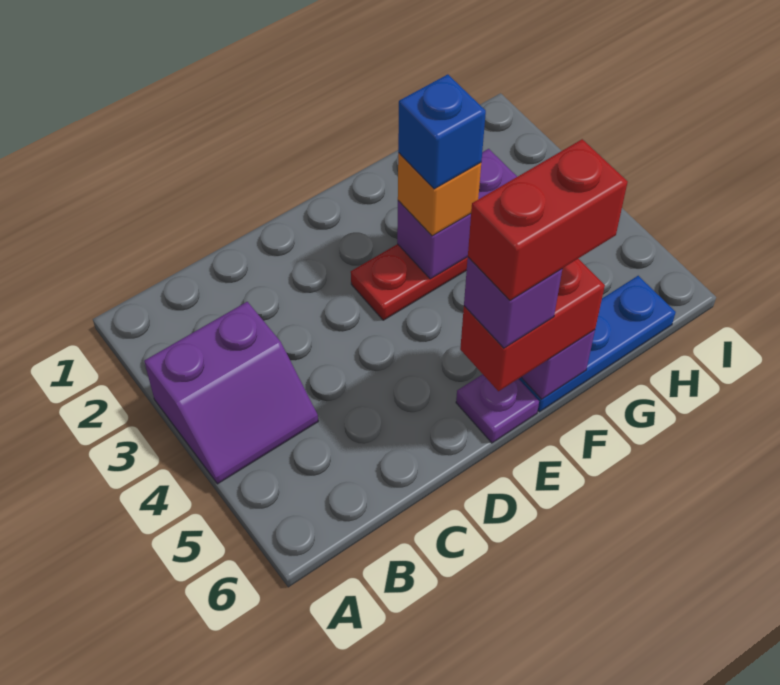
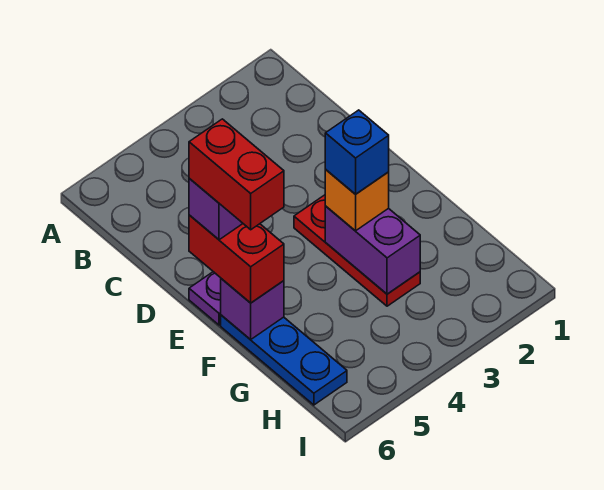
purple 2x2 slope [144,302,318,484] -> none

